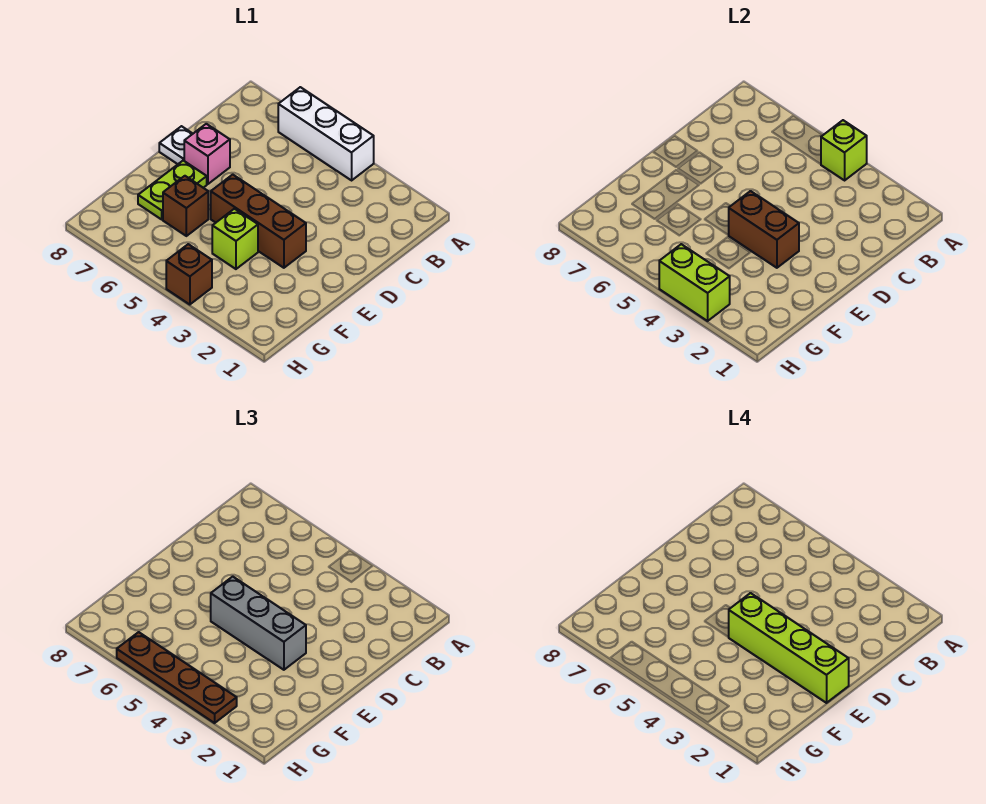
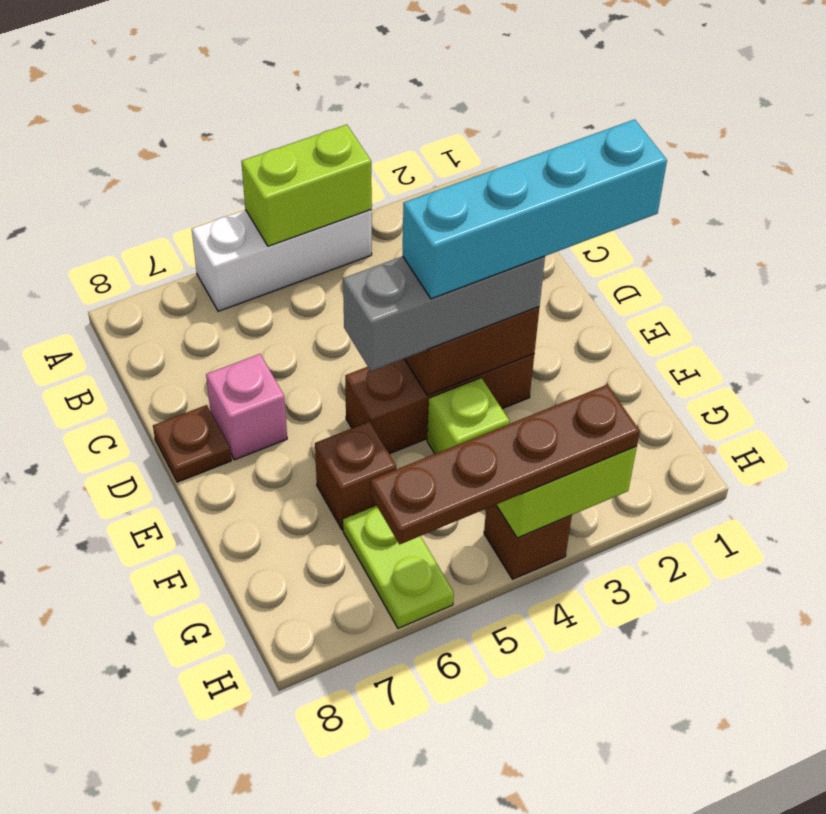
lime 1x1 brick [821,120,867,180] -> lime 1x2 brick [241,125,372,246]
white 1x1 plate [159,126,193,164] -> brown 1x1 plate [153,405,231,482]
lime 1x4 brick [729,593,849,703] -> cyan 1x4 brick [403,119,667,299]
lime 1x2 plate [138,161,207,219] -> lime 1x2 plate moved to [343,506,454,628]

